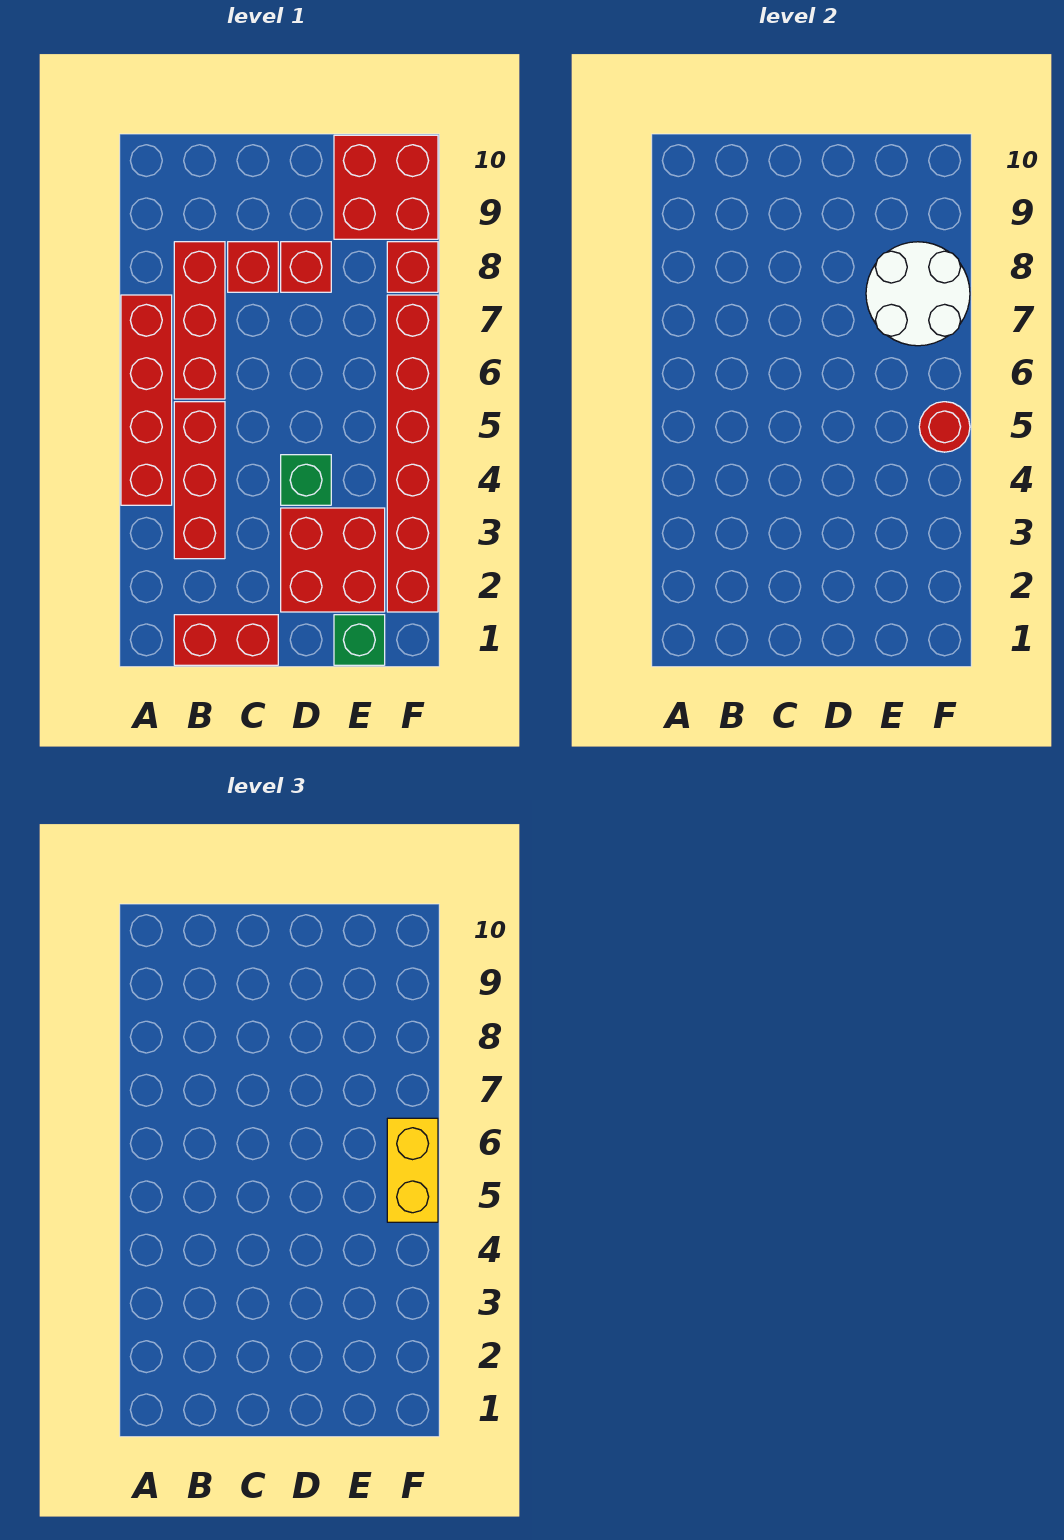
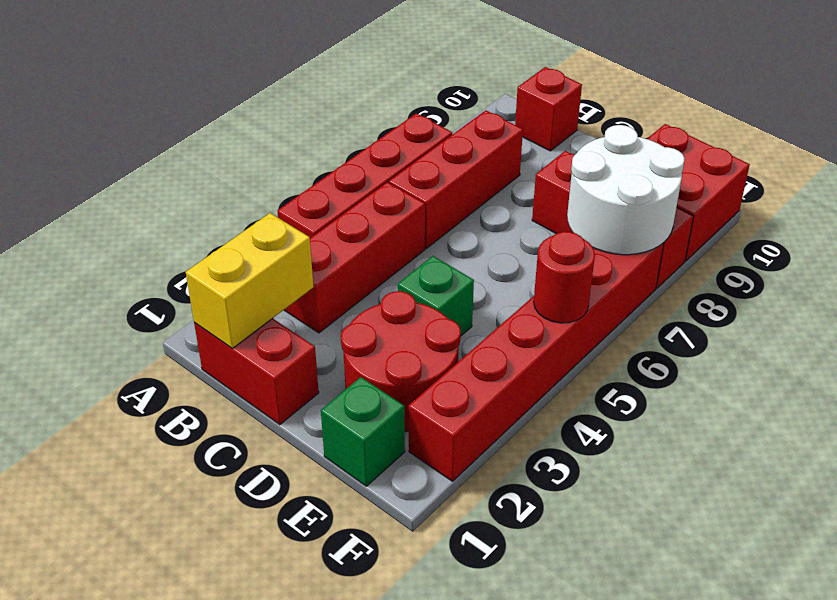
red 1x1 brick [228,242,278,292] -> red 1x1 brick moved to [515,67,582,151]
red 2x2 brick [281,508,385,612] -> red 2x2 round brick [341,291,461,432]
yellow 1x2 brick [387,1118,438,1222] -> yellow 1x2 brick moved to [186,213,313,348]

